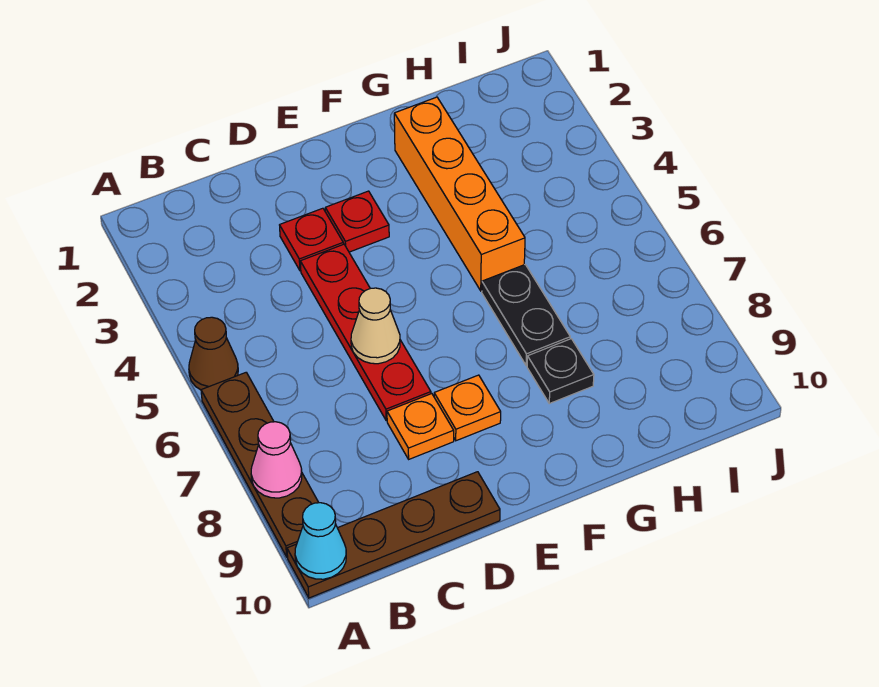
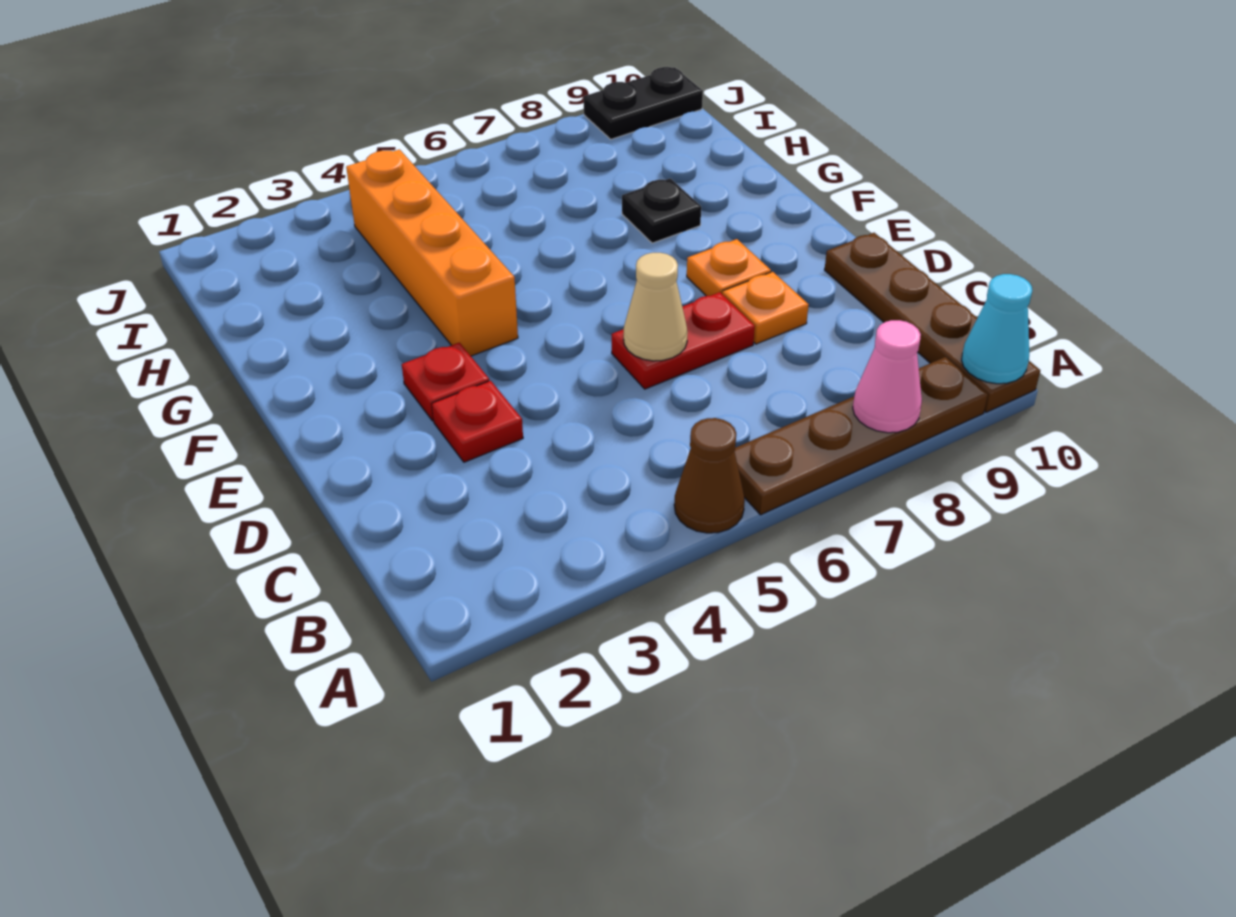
red 1x4 plate [300,244,431,421] -> red 1x2 plate [612,292,755,389]
orange 1x4 brick [394,97,525,291] -> orange 1x4 brick turned to [346,150,518,356]
black 1x2 plate [482,265,570,366] -> black 1x2 plate moved to [584,67,703,139]

